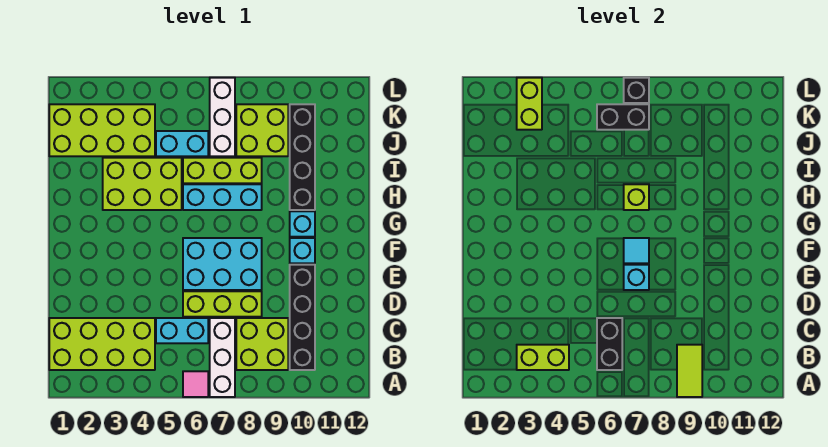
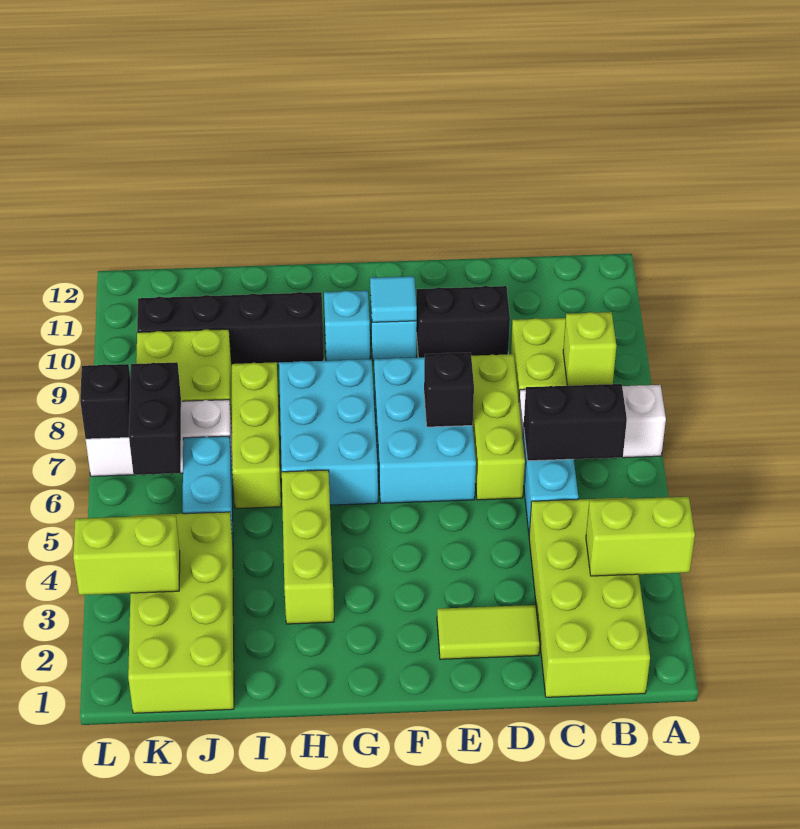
pink 1x1 tile [183,371,208,397] -> none
lime 1x2 tile [677,345,702,397] -> lime 1x2 tile moved to [437,605,540,659]
lime 1x2 brick [517,345,569,370] -> lime 1x2 brick turned to [586,497,695,576]
black 1x4 brick [290,265,315,370] -> black 1x2 brick [416,286,510,358]
cyan 1x1 brick [624,265,649,290] -> black 1x1 brick [424,353,474,427]
cyan 1x1 tile [624,238,649,263] -> cyan 1x1 tile moved to [370,276,417,322]
lime 2x3 brick [103,158,182,210] -> lime 1x3 brick [282,470,334,624]
cyan 1x3 brick [183,184,262,210] -> cyan 2x3 brick [279,359,378,505]
lime 1x1 brick [624,184,649,210] -> lime 1x1 brick moved to [563,312,616,386]

